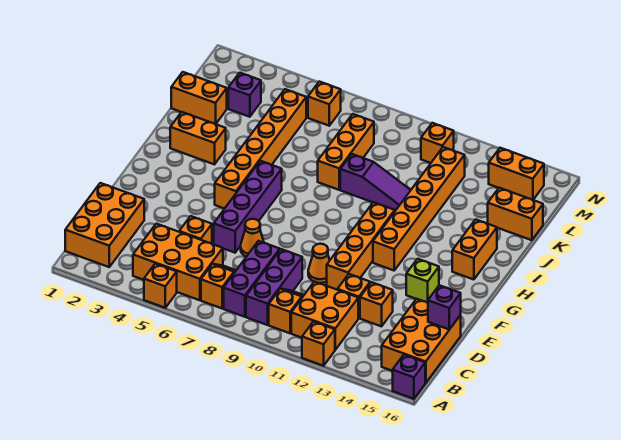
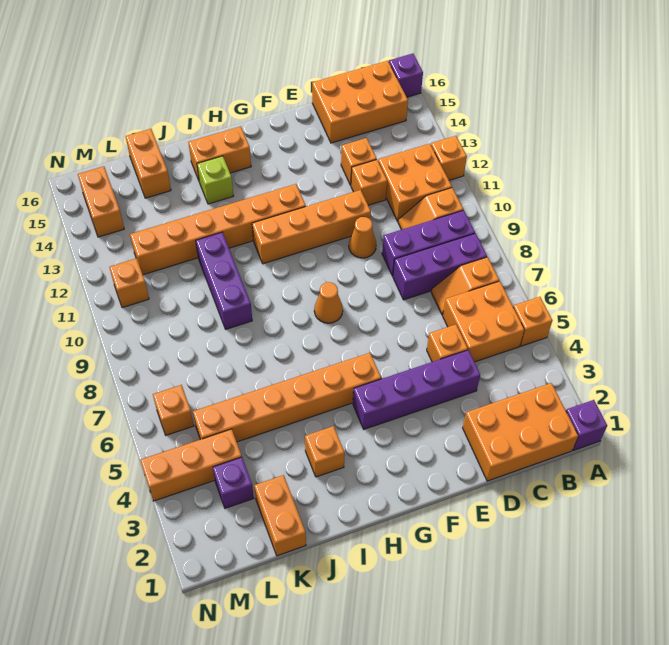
orange 2x3 brick [133,224,223,300] -> orange 2x2 brick [443,281,524,362]
purple 1x1 brick [428,285,461,329] -> purple 1x1 brick moved to [566,400,607,450]
purple 1x4 brick [214,161,282,253] -> purple 1x4 brick moved to [353,350,480,429]
orange 1x1 cone [241,219,264,257] -> orange 1x1 cone moved to [314,282,343,323]
lime 1x1 brick [406,259,439,303] -> lime 1x1 brick moved to [197,156,233,204]
orange 1x2 brick [170,112,226,164] -> orange 1x1 brick [305,426,345,477]
orange 1x3 brick [318,114,374,190] -> orange 1x3 brick moved to [140,429,242,501]
purple 1x3 slope [340,154,411,211] -> purple 1x3 brick [196,232,252,329]

